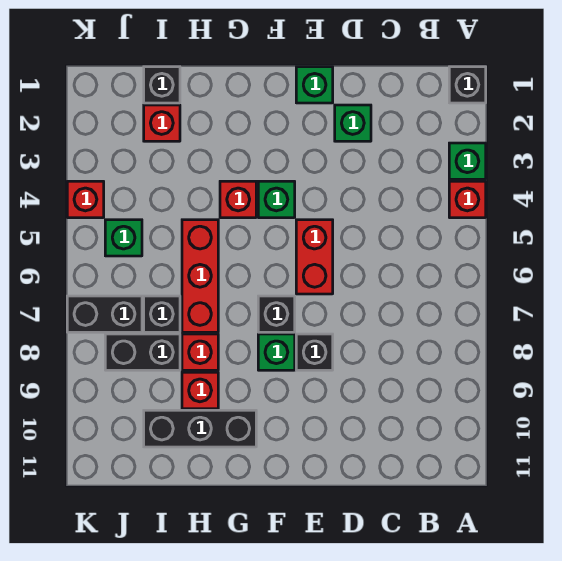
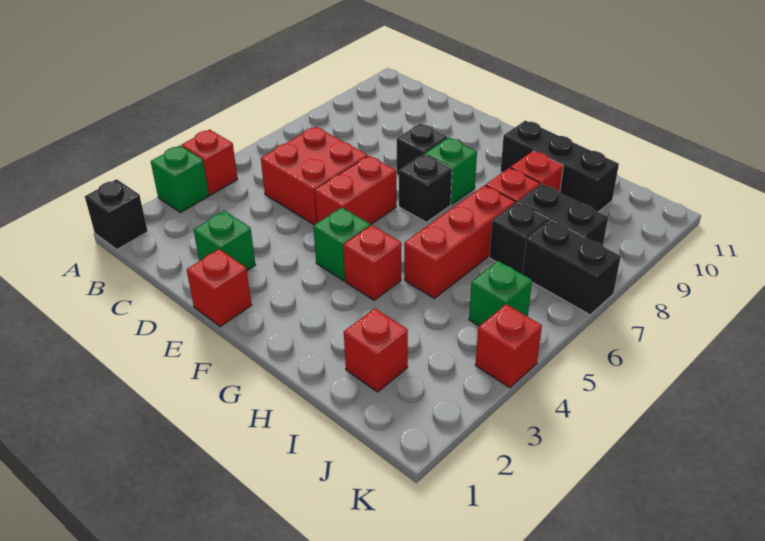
none -> red 2x2 brick [261,127,368,225]
green 1x1 brick [296,67,333,103] -> red 1x1 brick [187,249,252,327]
black 1x1 brick [144,67,180,103] -> none

